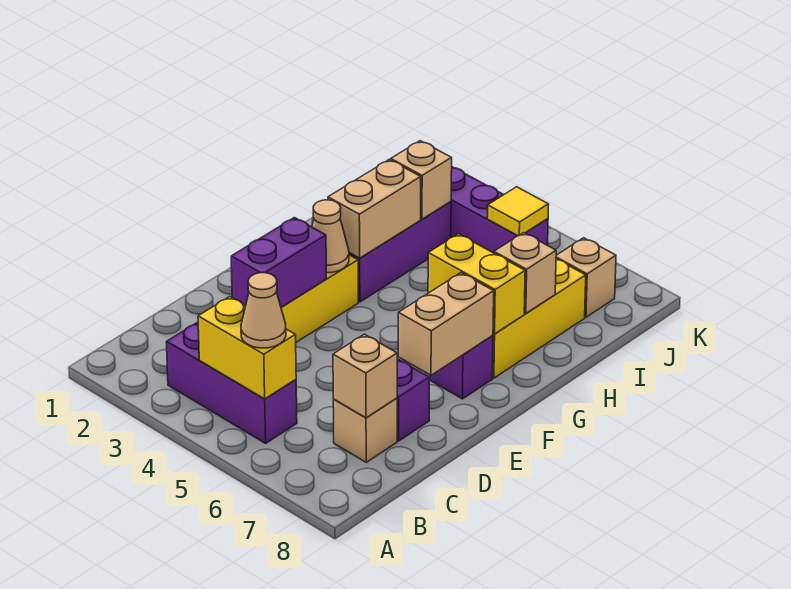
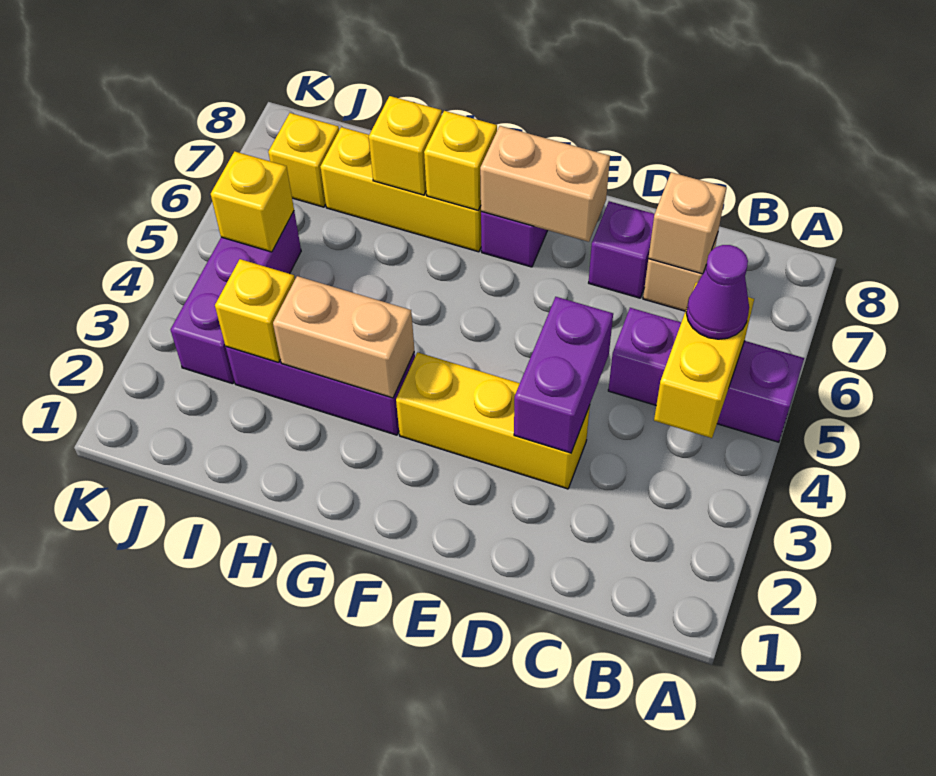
purple 1x3 brick [167,322,297,443] -> purple 1x3 brick turned to [608,308,804,442]
tan 1x1 cone [241,273,286,348] -> purple 1x1 cone [686,245,749,339]
purple 1x2 brick [231,218,326,307] -> purple 1x2 brick turned to [514,297,613,453]
tan 1x1 cone [312,200,349,273] -> none
yellow 1x2 brick [428,234,525,334] -> yellow 1x1 brick [424,111,497,210]
tan 1x1 brick [494,233,556,314] -> yellow 1x1 brick [369,96,442,195]
tan 1x1 brick [391,141,452,219] -> yellow 1x1 brick [215,259,295,363]
yellow 1x1 tile [487,187,549,236] -> yellow 1x1 brick [211,151,294,252]
tan 1x1 brick [556,238,616,317] -> yellow 1x1 brick [268,113,339,207]

